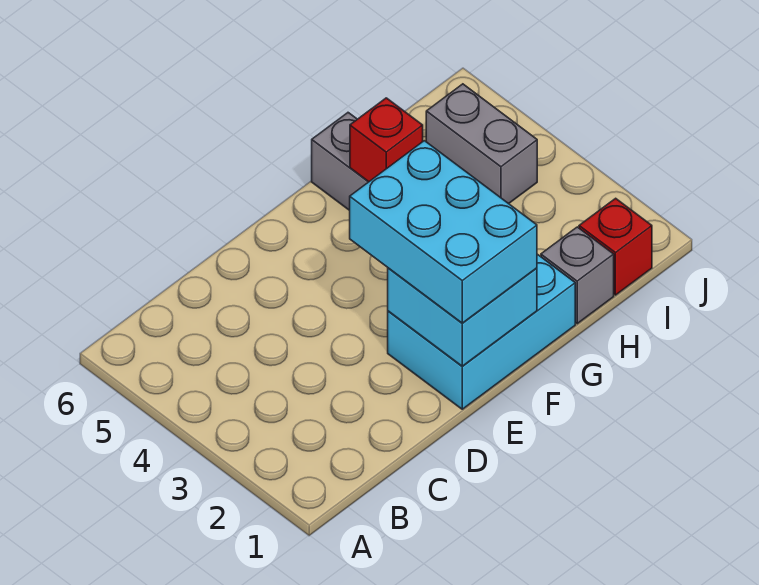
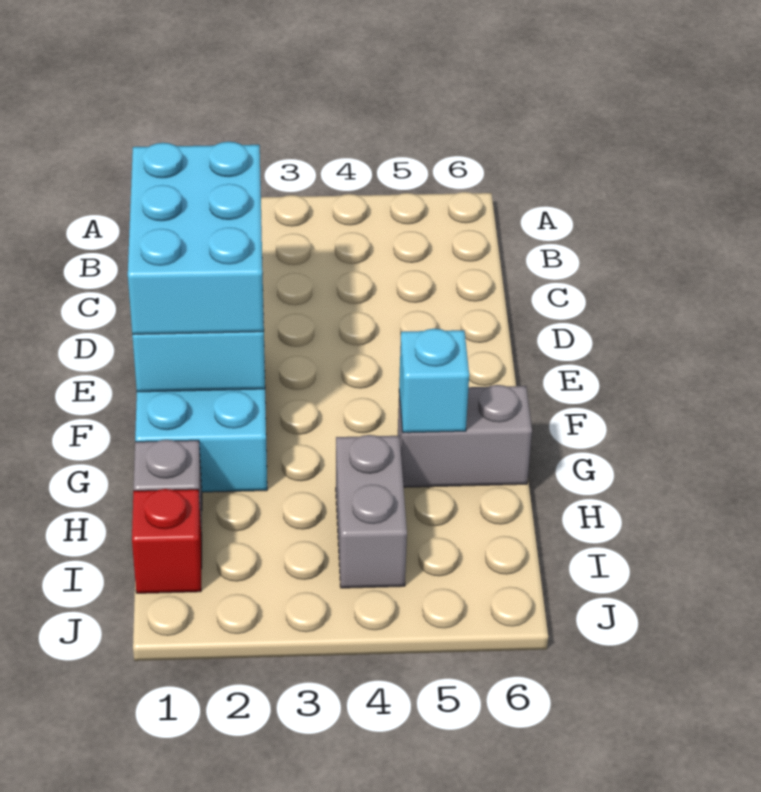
cyan 2x3 brick [350,141,537,323] -> cyan 2x3 brick turned to [128,142,264,334]
red 1x1 brick [350,98,423,182] -> cyan 1x1 brick [399,329,469,433]
grey 1x2 brick [426,84,537,204] -> grey 1x2 brick turned to [336,435,407,588]

